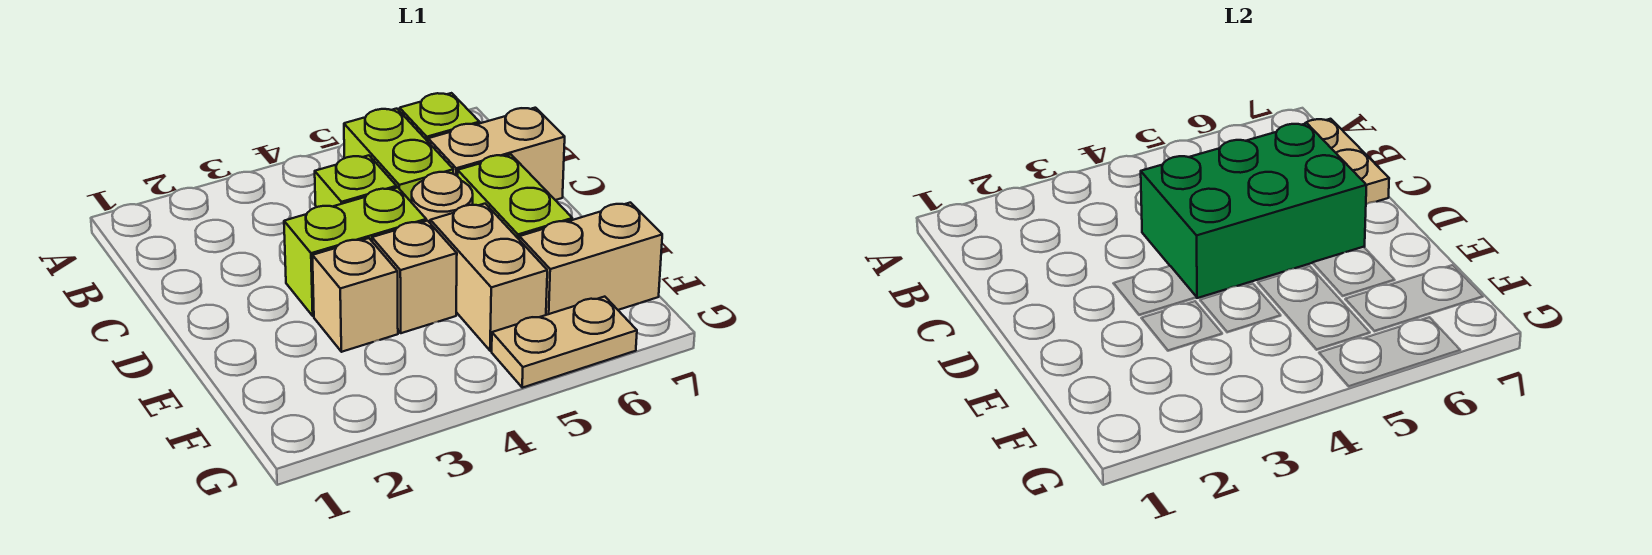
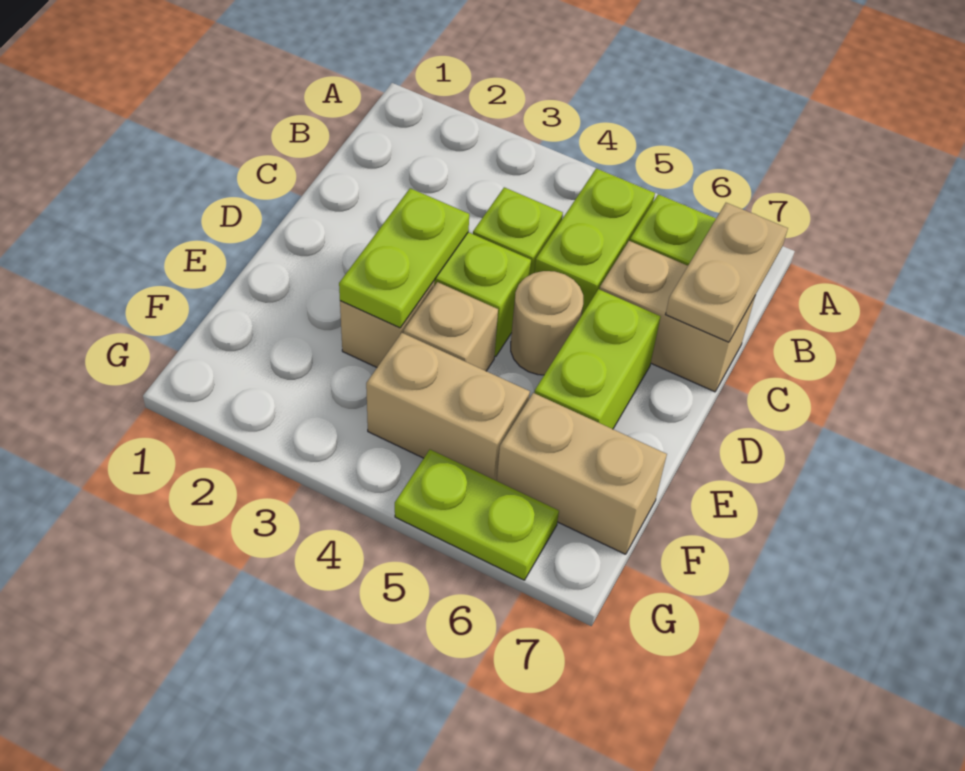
green 2x3 brick [1141,123,1367,298] -> none
none -> lime 1x2 plate [339,188,469,328]
tan 1x2 brick [430,204,547,351] -> tan 1x2 brick turned to [366,333,530,481]
tan 1x2 plate [492,297,637,388] -> lime 1x2 plate [395,450,559,580]

